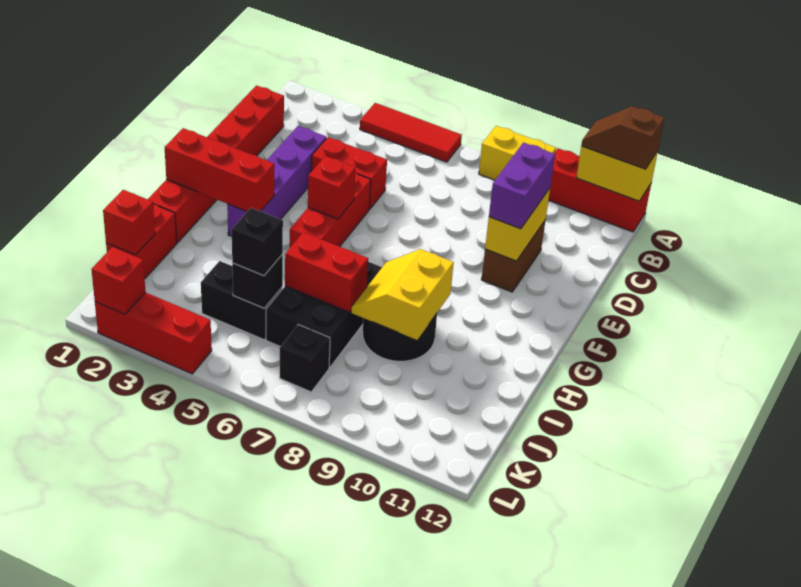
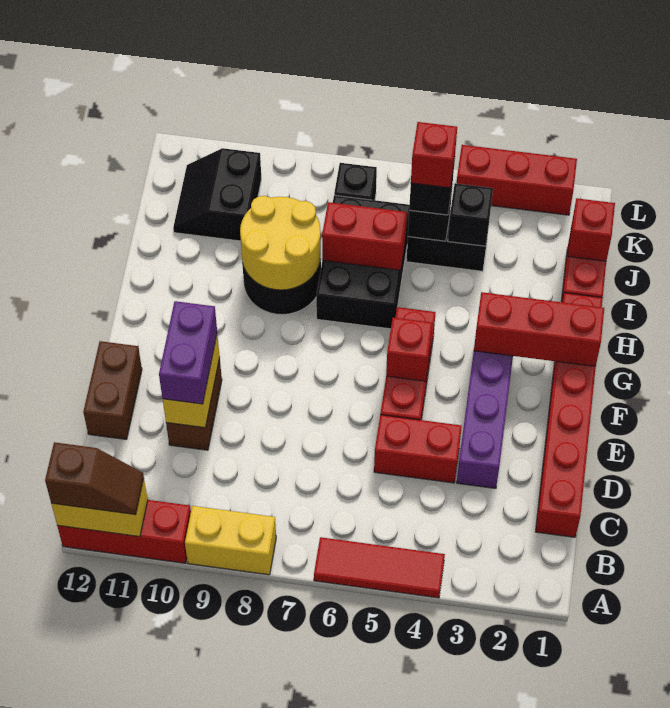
none -> brown 1x2 brick [83,341,142,439]
yellow 2x2 slope [351,249,454,340] -> yellow 2x2 round brick [240,196,321,290]
none -> black 1x1 brick [448,183,493,246]
none -> black 2x2 slope [173,148,261,241]
red 1x1 brick [91,247,146,314] -> red 1x1 brick moved to [411,122,457,188]

